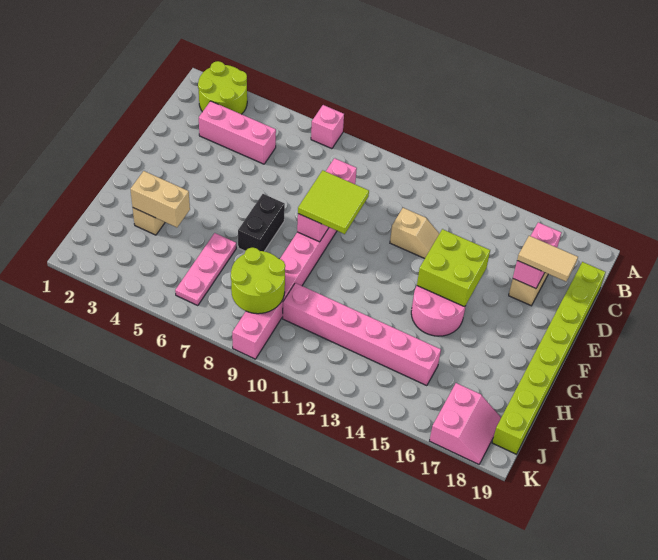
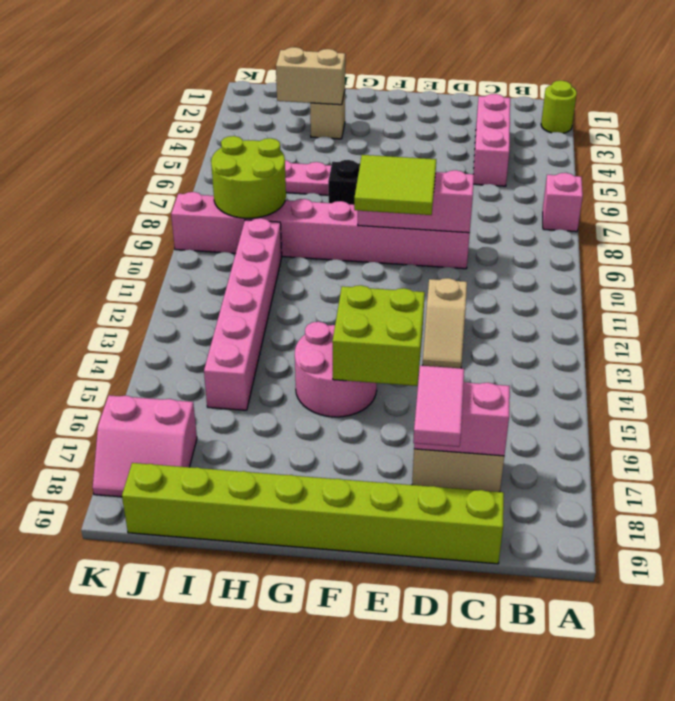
lime 2x2 round brick [198,61,247,114] -> lime 1x1 round brick [541,81,577,133]
tan 1x2 tile [517,236,578,281] -> pink 1x2 tile [413,366,464,447]
tan 1x2 brick [130,171,190,227] -> tan 1x2 brick turned to [276,47,345,105]

